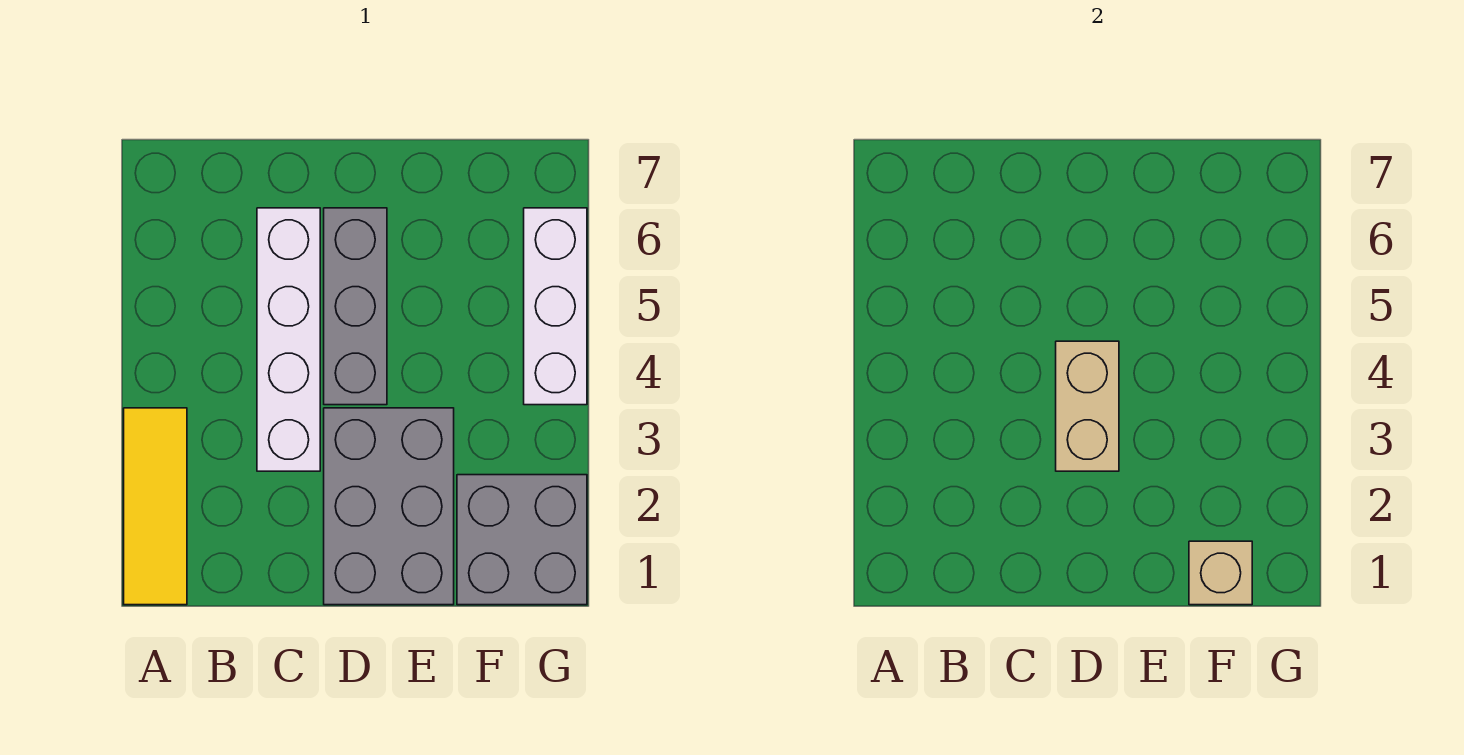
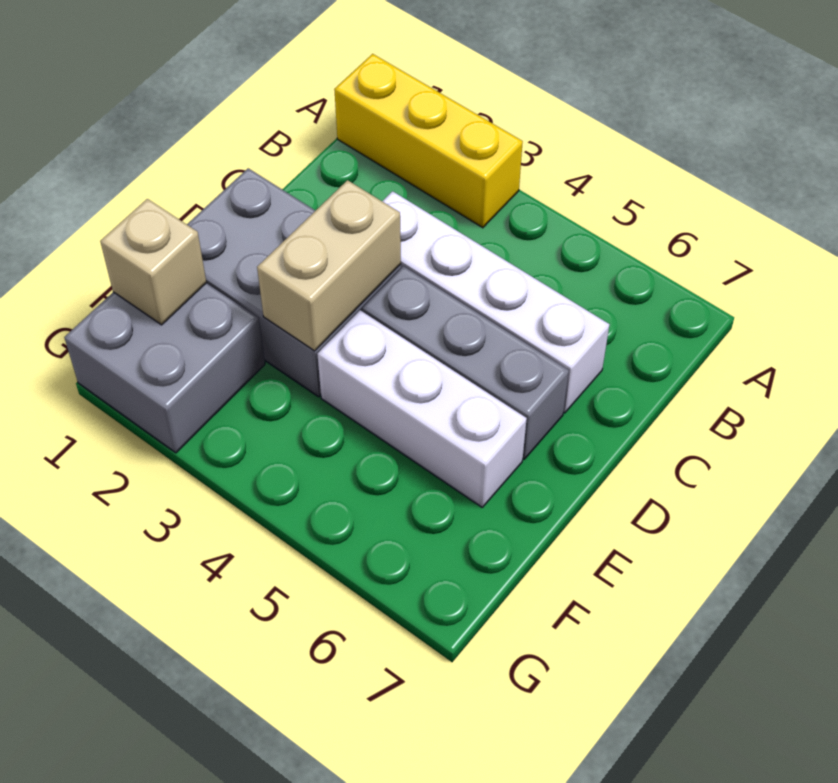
yellow 1x3 tile [124,408,187,605] -> yellow 1x3 brick [334,54,523,228]
tan 1x2 brick [1056,341,1119,471] -> tan 1x2 brick turned to [257,180,401,351]
white 1x3 brick [524,208,587,405] -> white 1x3 brick moved to [317,310,527,507]

